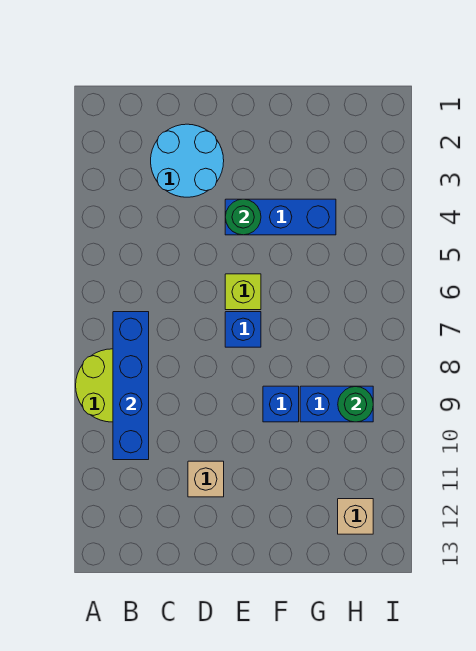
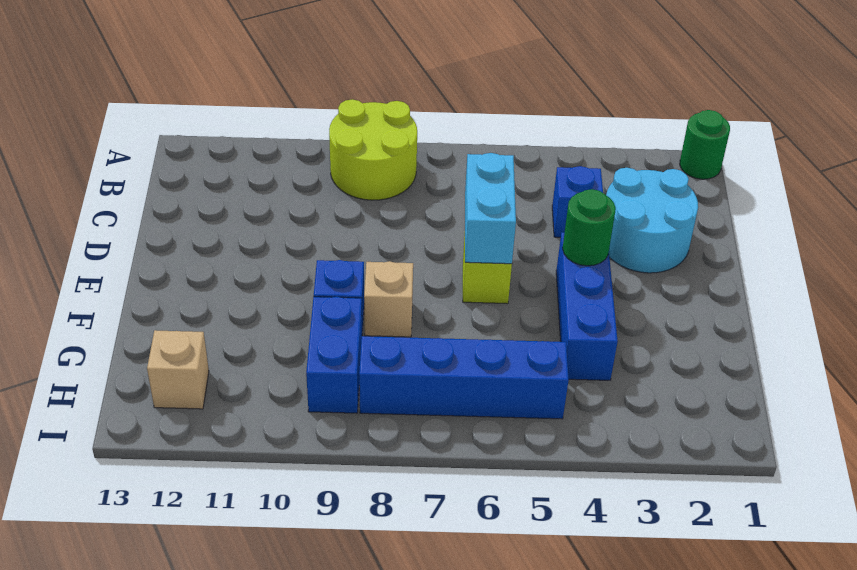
blue 1x4 brick [113,312,149,460] -> blue 1x4 brick moved to [359,336,569,419]
none -> cyan 1x2 brick [465,153,516,264]
tan 1x1 brick [188,461,224,497] -> tan 1x1 brick moved to [364,261,413,337]
blue 1x1 brick [225,312,261,347] -> blue 1x1 brick moved to [552,166,603,237]
green 1x1 round brick [338,386,373,422] -> green 1x1 round brick moved to [680,110,730,179]

